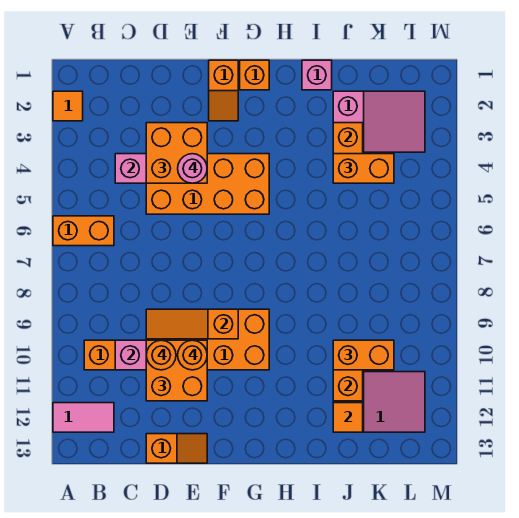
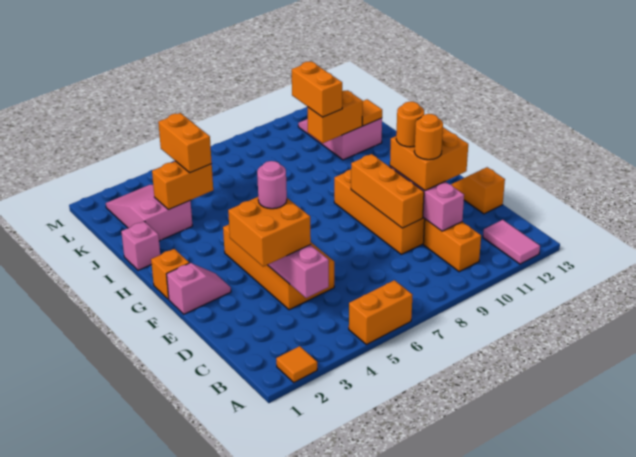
orange 1x2 brick [53,216,114,246] -> orange 1x2 brick turned to [349,280,412,345]
orange 1x3 slope [146,309,238,339] -> orange 1x3 brick [351,154,424,228]
orange 1x2 slope [209,60,238,121] -> pink 1x2 slope [167,263,231,314]

